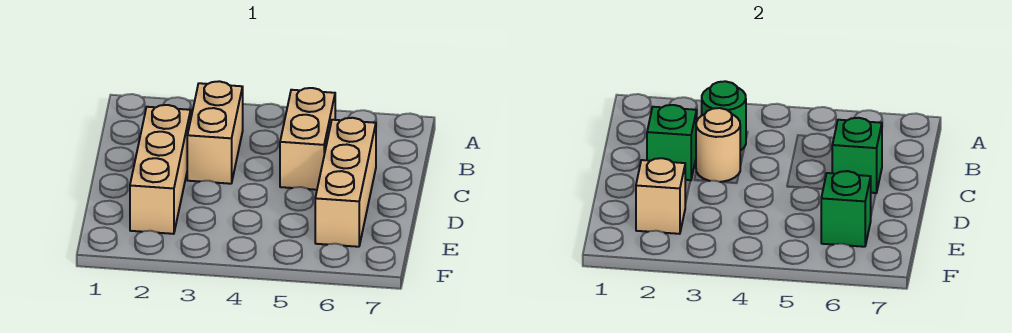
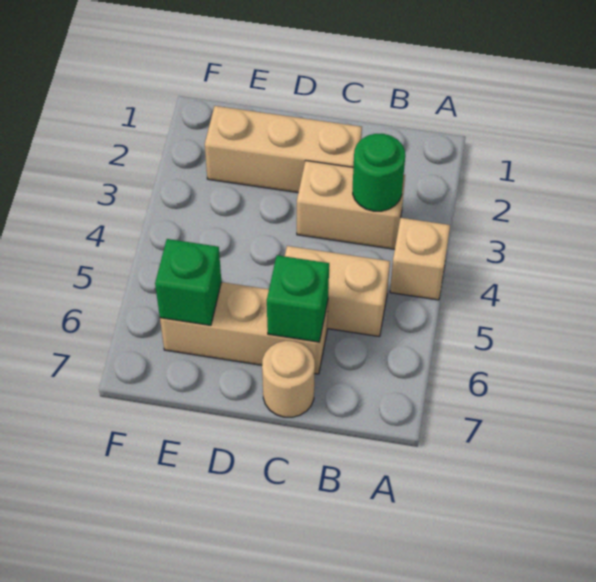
green 1x1 brick [647,105,697,180] -> none
tan 1x1 round brick [696,108,740,182] -> tan 1x1 round brick moved to [262,341,315,417]
tan 1x1 brick [636,158,685,234] -> tan 1x1 brick moved to [390,218,450,300]

